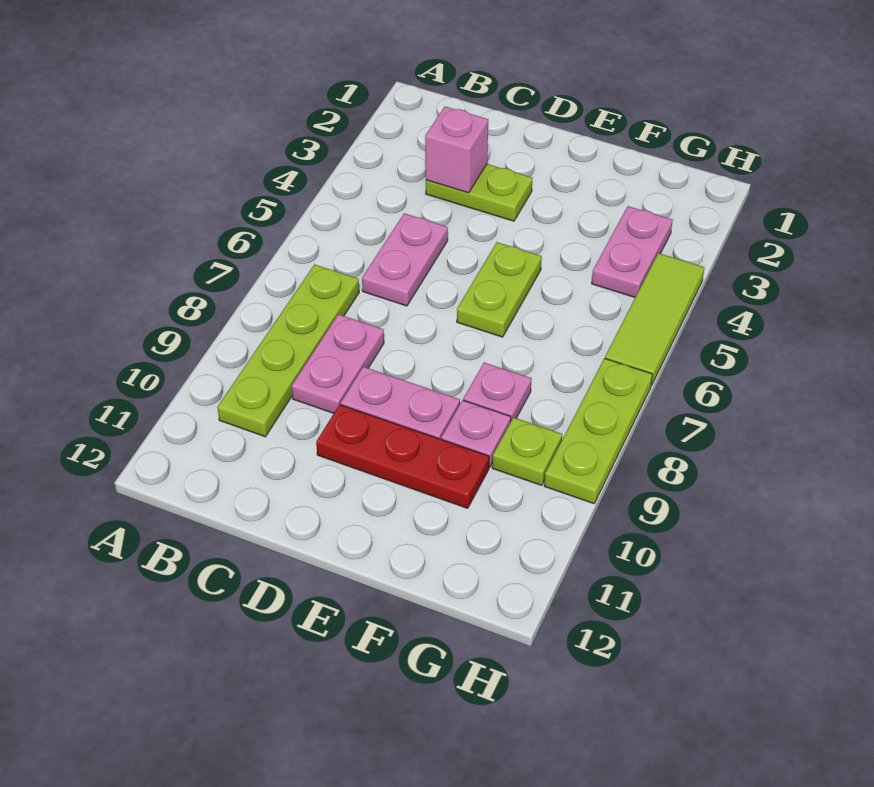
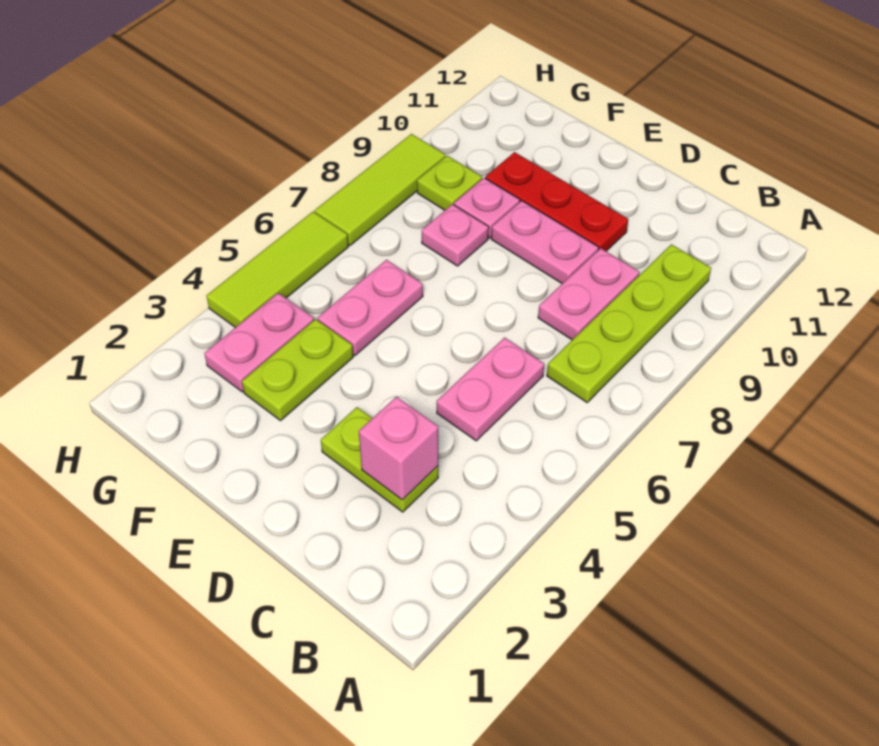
lime 1x2 plate [457,242,542,337] -> lime 1x2 plate moved to [242,319,353,421]
none -> pink 1x2 plate [318,260,423,355]
lime 1x3 plate [544,358,653,504] -> lime 1x3 tile [315,134,445,246]

